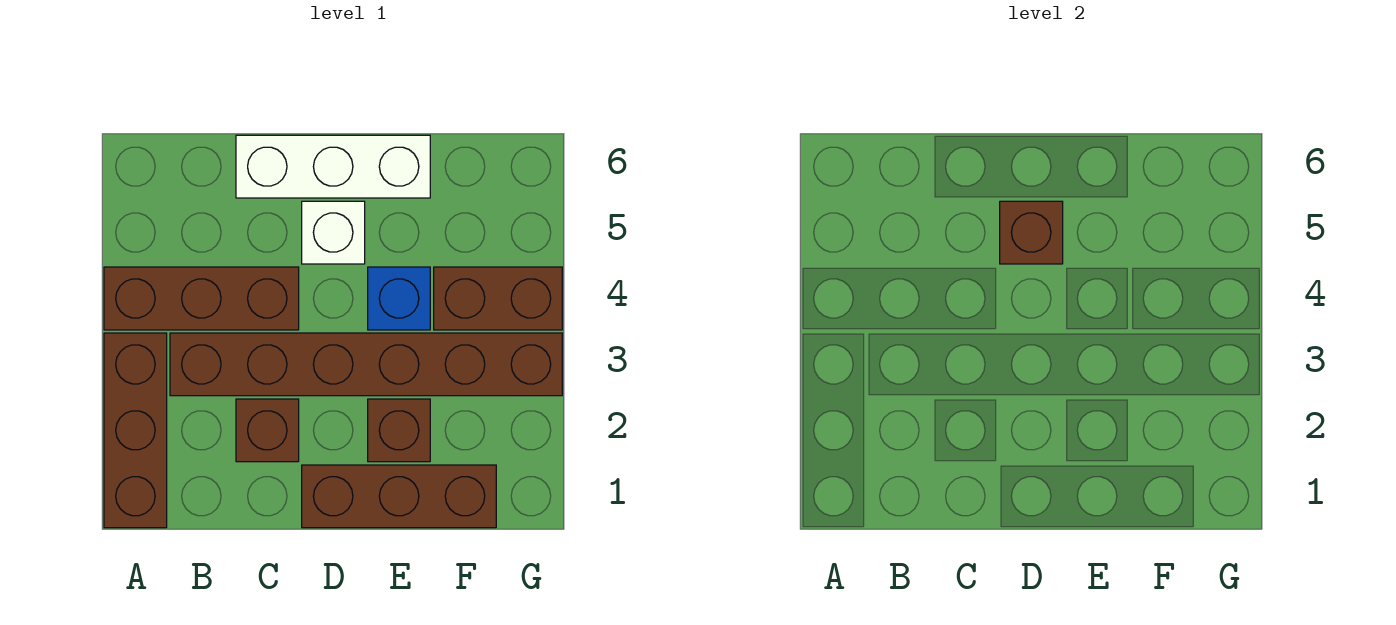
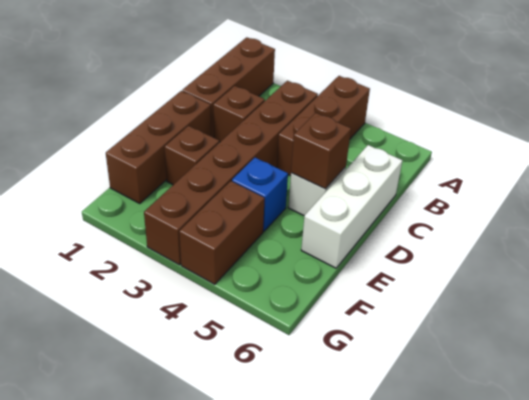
brown 1x3 brick [104,333,167,528] -> brown 1x3 brick turned to [182,37,275,137]

